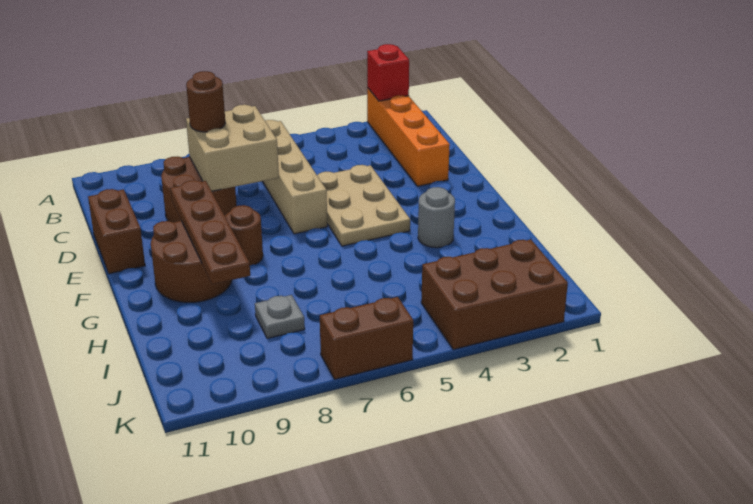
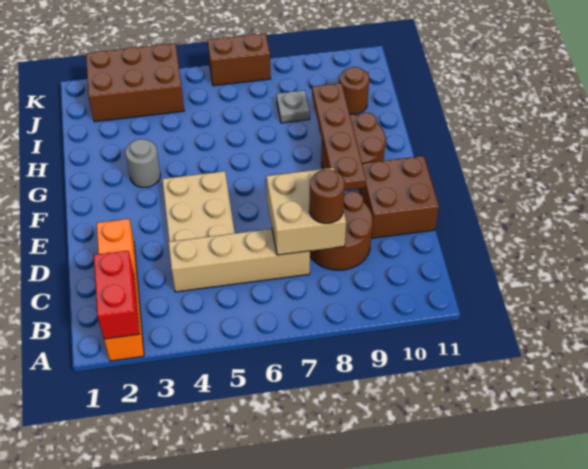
red 1x1 brick [367,44,409,101] -> red 1x2 brick [94,251,139,339]
tan 1x4 brick [263,120,327,234] -> tan 1x4 brick turned to [169,229,310,292]
brown 1x2 brick [88,189,145,274] -> brown 2x2 brick [359,156,439,238]
brown 1x1 round brick [225,205,263,265] -> brown 1x1 round brick moved to [340,67,369,114]

